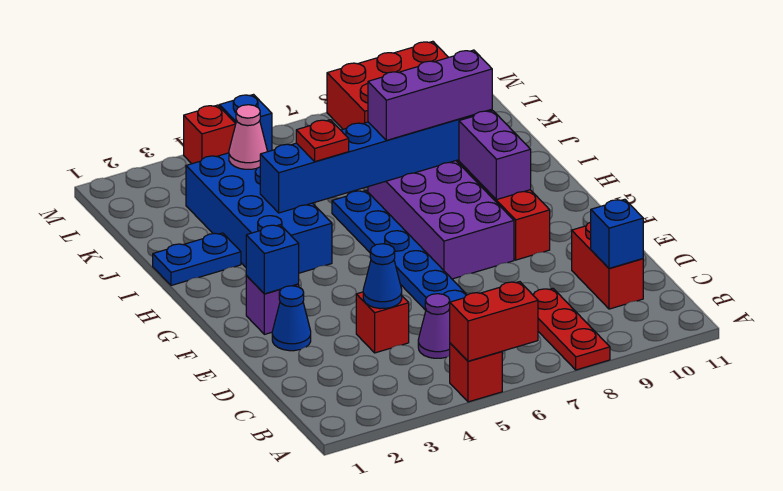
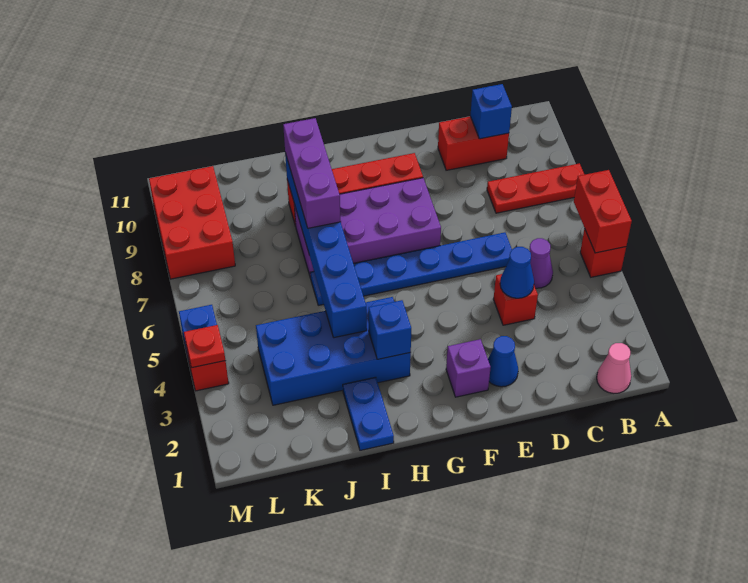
blue 1x1 brick [246,225,299,294] -> blue 1x1 brick moved to [369,300,411,359]
purple 1x2 brick [459,111,531,200] -> none
red 1x1 plate [296,120,349,162] -> red 1x1 plate moved to [184,325,225,368]
pink 1x1 cone [229,105,267,169] -> pink 1x1 cone moved to [597,343,631,393]

